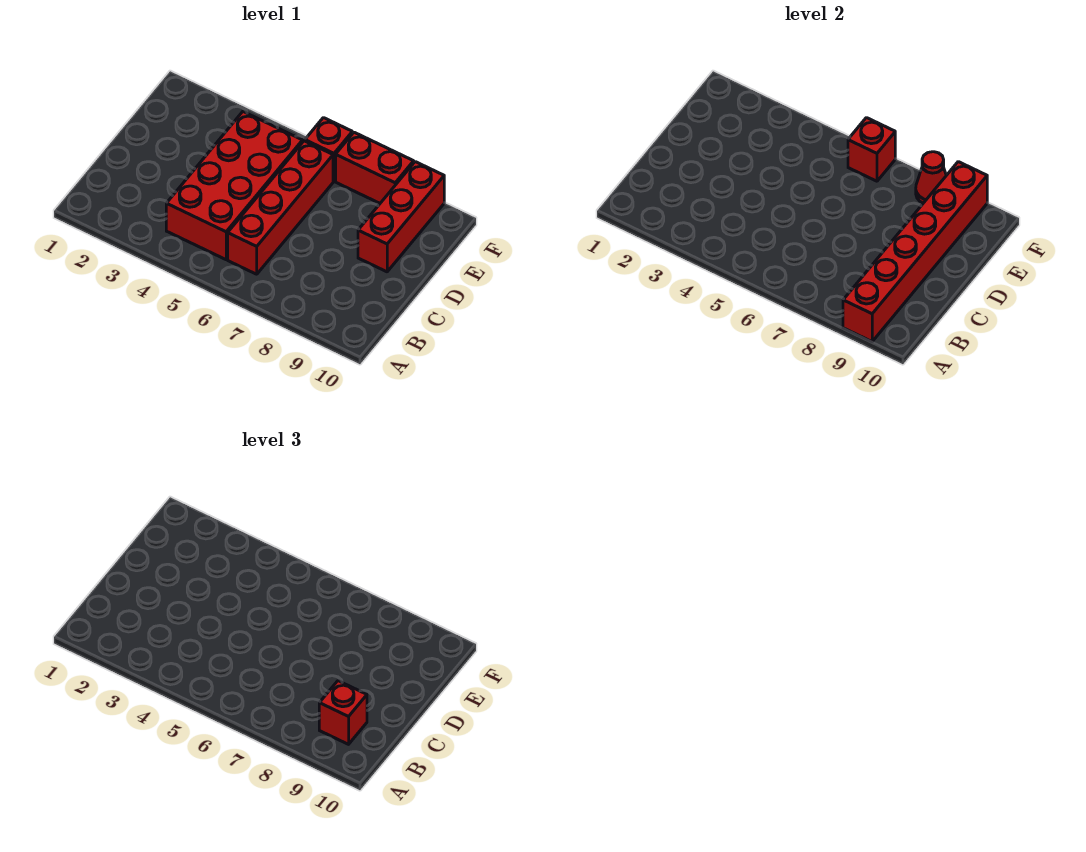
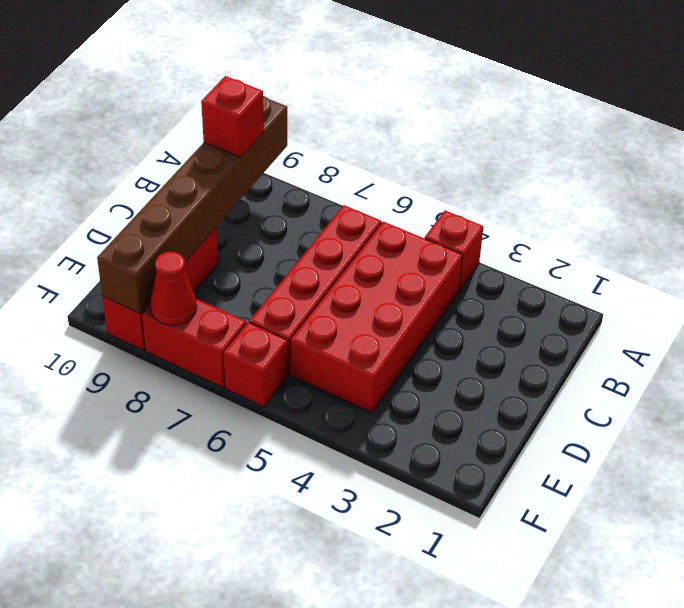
red 1x6 brick [843,162,987,341] -> brown 1x6 brick [97,96,287,313]
red 1x1 brick [848,118,895,181] -> red 1x1 brick moved to [425,210,483,290]

